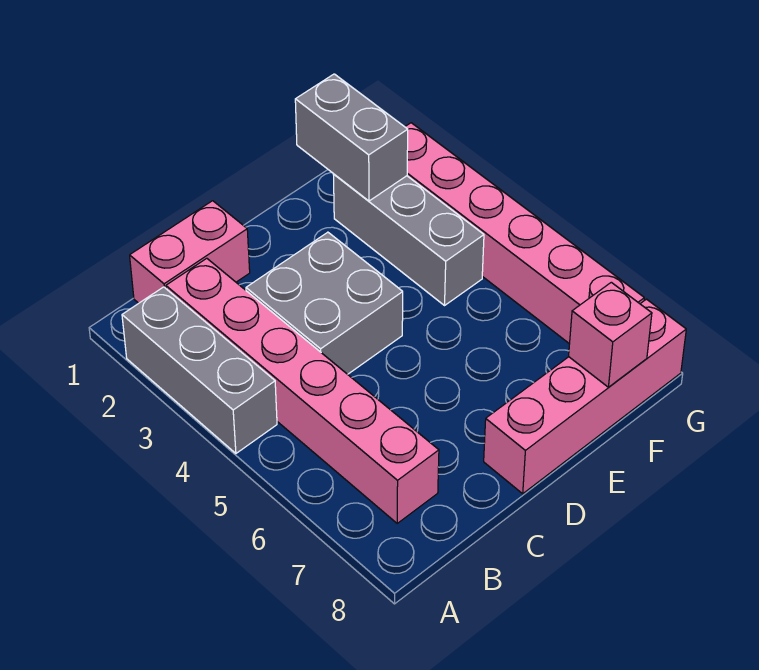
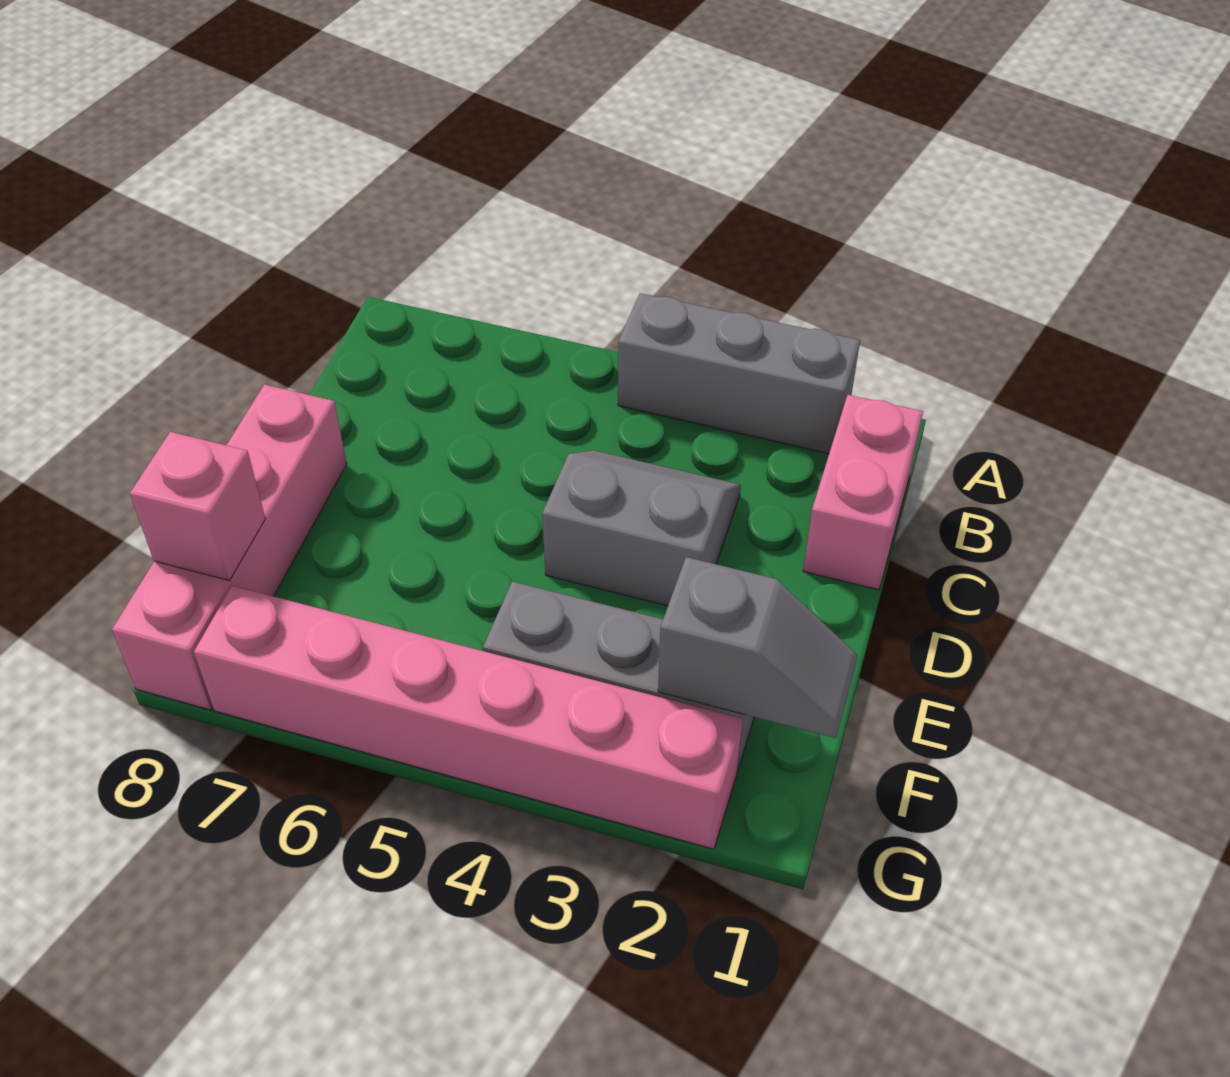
pink 1x6 brick [166,258,439,523] -> none
grey 2x2 brick [246,232,403,374] -> grey 2x2 slope [542,450,741,606]
grey 1x2 brick [295,74,408,201] -> grey 1x2 slope [658,557,858,738]

